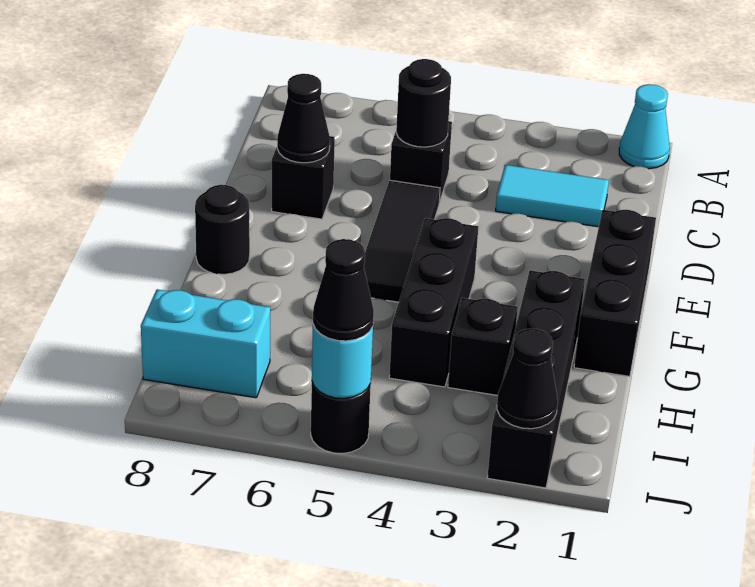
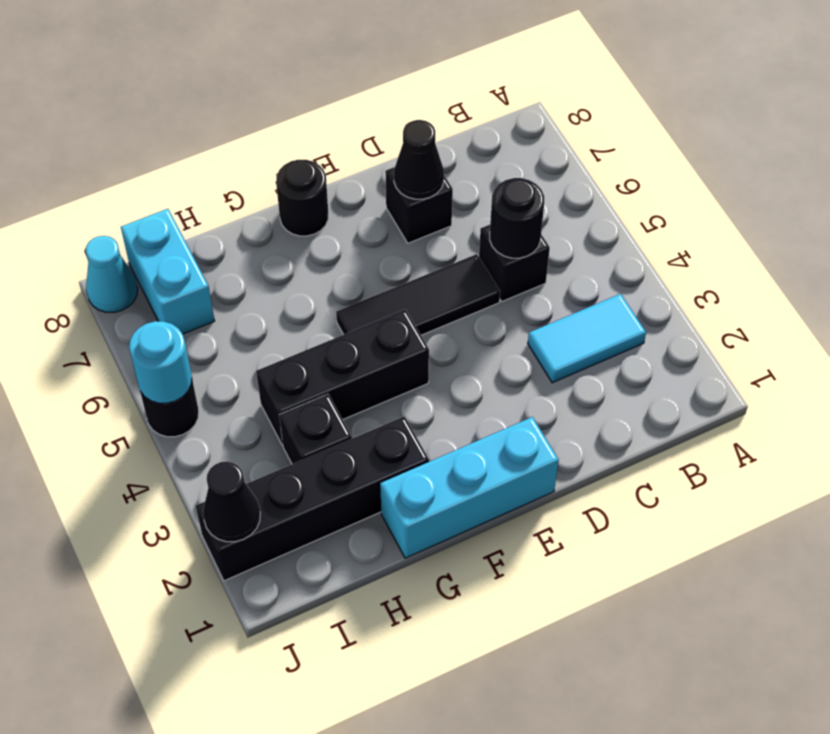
cyan 1x1 cone [619,84,670,169] -> cyan 1x1 cone moved to [86,236,138,312]
cyan 1x2 tile [496,165,609,227] -> cyan 1x2 tile turned to [528,294,646,383]
black 1x3 brick [574,210,656,377] -> cyan 1x3 brick [380,417,559,558]
black 1x1 cone [313,239,374,341] -> none

